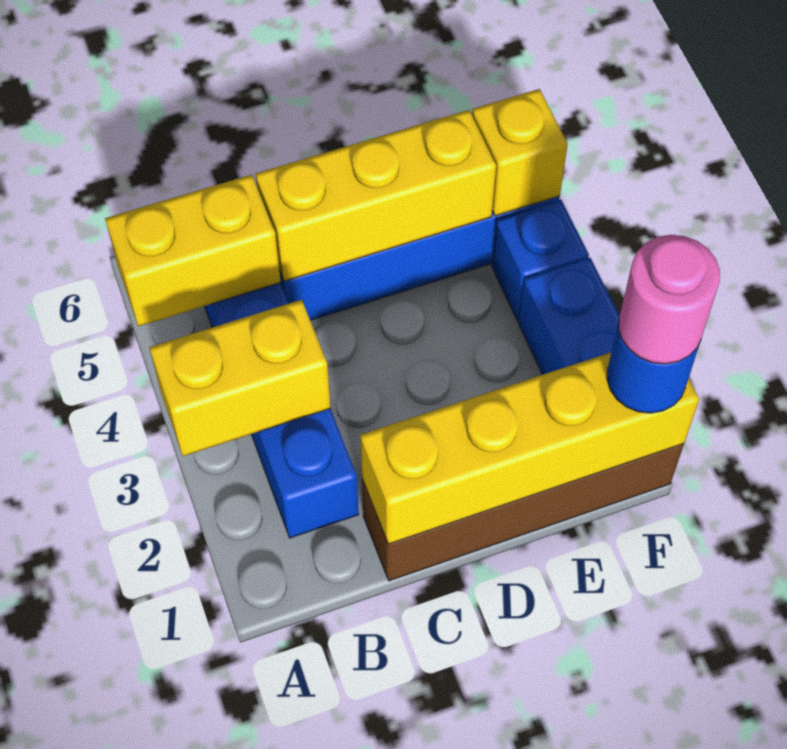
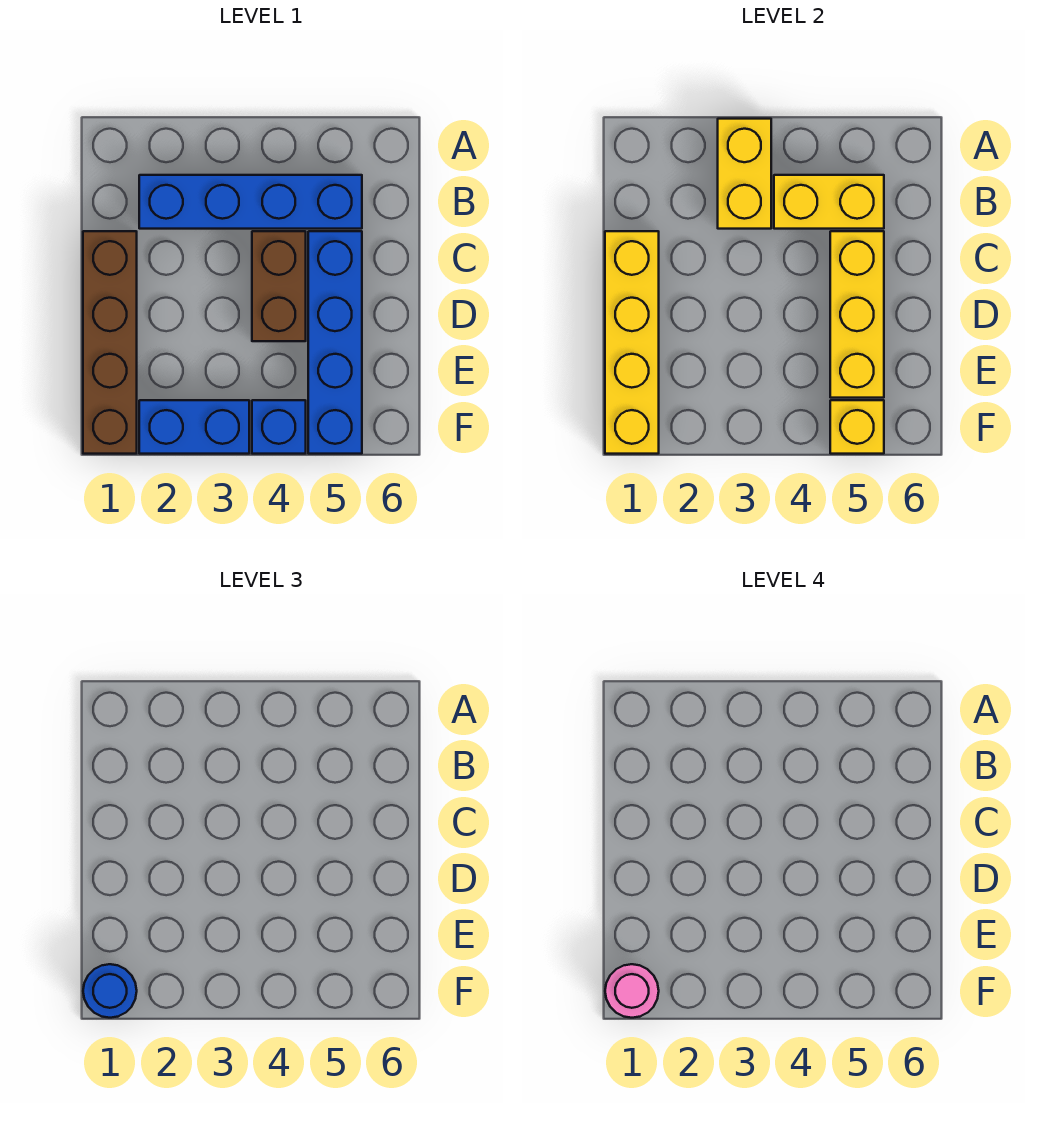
yellow 1x2 brick [105,175,281,326] -> yellow 1x2 brick turned to [774,175,884,229]
none -> brown 1x2 brick [252,231,306,341]

